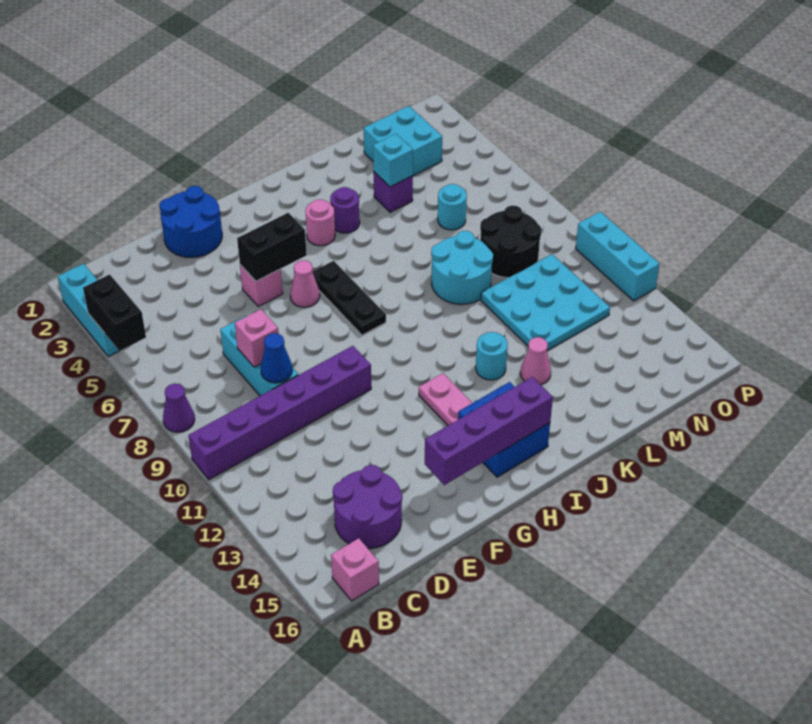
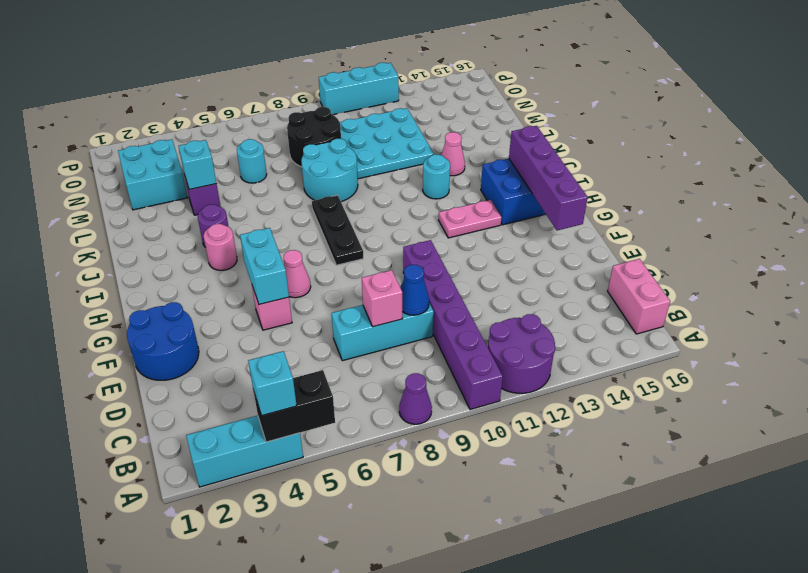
none -> cyan 1x1 brick [248,351,297,416]
pink 1x1 brick [331,538,379,601] -> pink 1x2 brick [608,259,670,334]
purple 2x2 round brick [333,465,402,549] -> purple 2x2 round brick moved to [488,314,555,393]
black 1x2 brick [237,213,307,281] -> cyan 1x2 brick [240,228,289,304]
black 1x3 plate [312,261,386,335] -> black 1x3 plate turned to [312,195,363,265]

